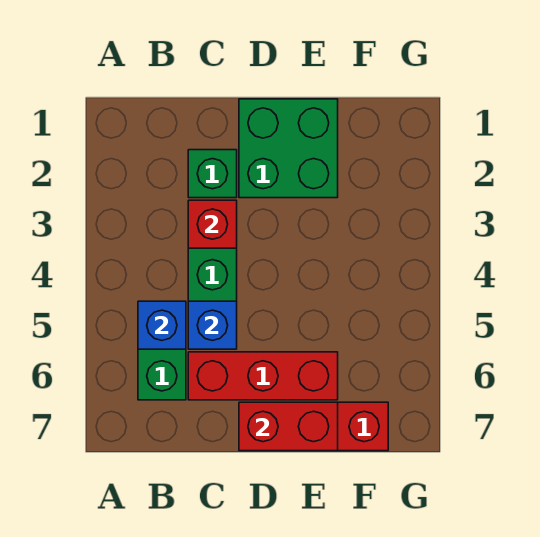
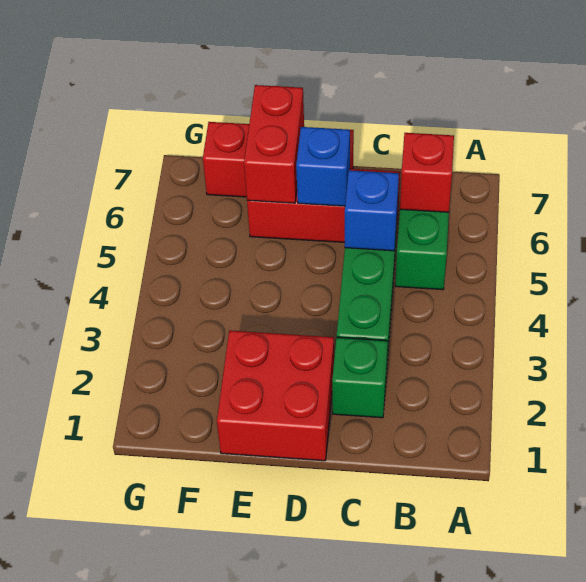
blue 1x1 brick [138,301,186,349] -> blue 1x1 brick moved to [296,127,350,206]
red 1x1 brick [188,200,237,248] -> red 1x1 brick moved to [400,133,454,212]
green 2x2 brick [239,99,338,198] -> red 2x2 brick [217,330,334,461]
red 1x2 brick [239,402,338,451] -> red 1x2 brick turned to [244,85,304,203]

